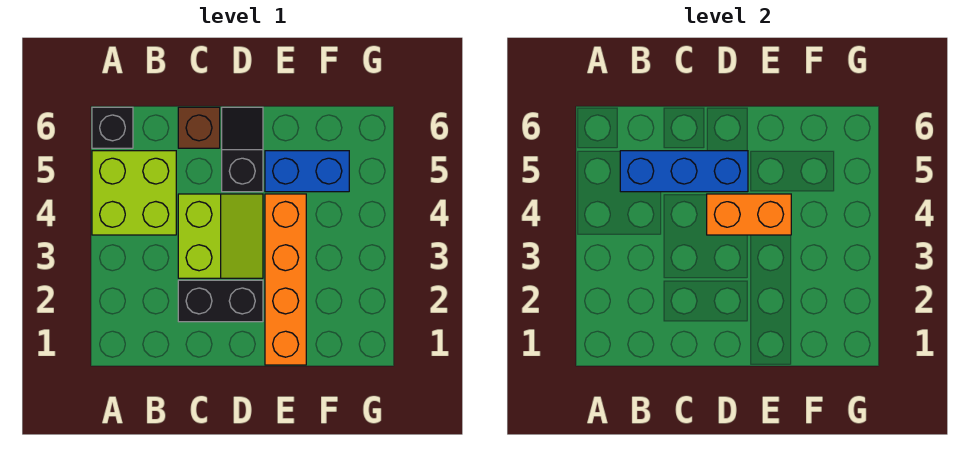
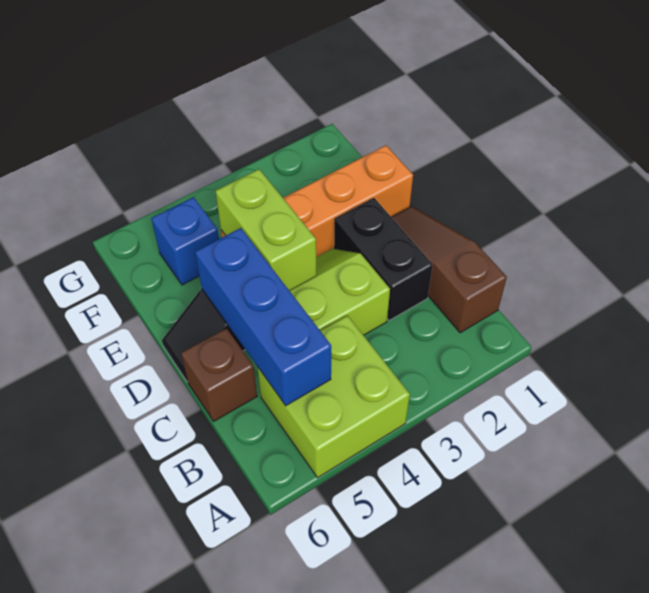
black 1x1 brick [92,107,133,148] -> none
none -> brown 1x3 slope [392,206,507,333]
orange 1x2 brick [707,194,791,235] -> lime 1x2 brick [216,169,316,291]
blue 1x2 brick [265,151,349,192] -> blue 1x1 brick [151,197,219,285]

